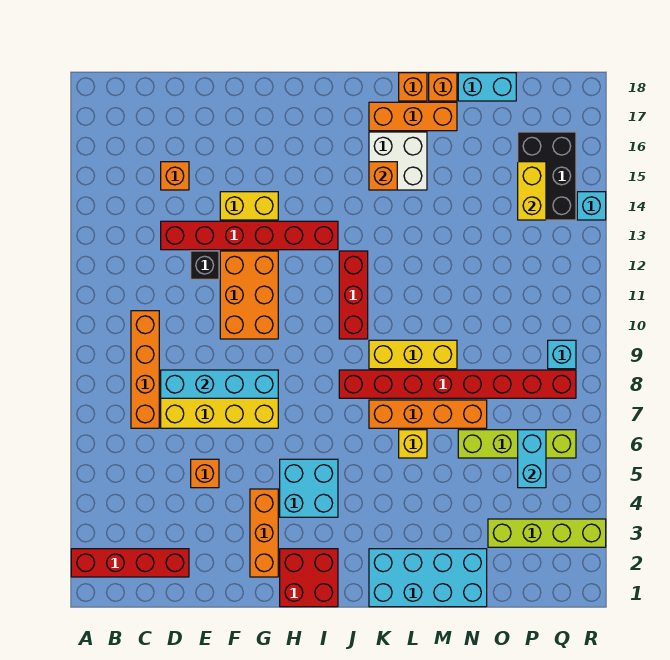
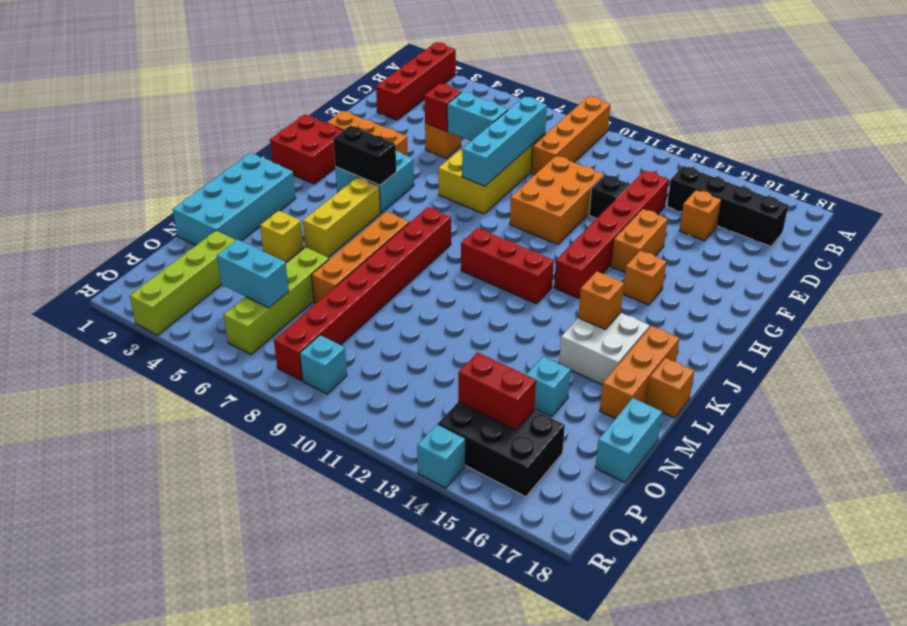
orange 1x4 brick [131,311,159,428] -> orange 1x4 brick turned to [531,96,610,174]
none -> black 1x4 brick [667,166,788,247]
none -> red 1x1 brick [425,84,461,131]
none -> cyan 1x2 brick [447,92,508,141]
orange 2x3 brick [220,251,278,339] -> orange 2x3 brick turned to [510,156,604,244]
yellow 1x2 brick [220,192,278,220] -> orange 1x2 brick [611,209,668,272]
none -> black 1x2 brick [333,126,396,185]
yellow 1x3 brick [369,340,457,369] -> yellow 1x3 brick moved to [303,177,380,257]
yellow 1x1 brick [399,430,427,458] -> yellow 1x1 brick moved to [260,211,303,262]
orange 1x1 brick [429,73,457,101] -> orange 1x1 brick moved to [623,251,666,305]
none -> cyan 1x1 brick [526,357,571,417]
yellow 1x2 brick [518,162,546,220] -> red 1x2 brick [458,352,536,430]

